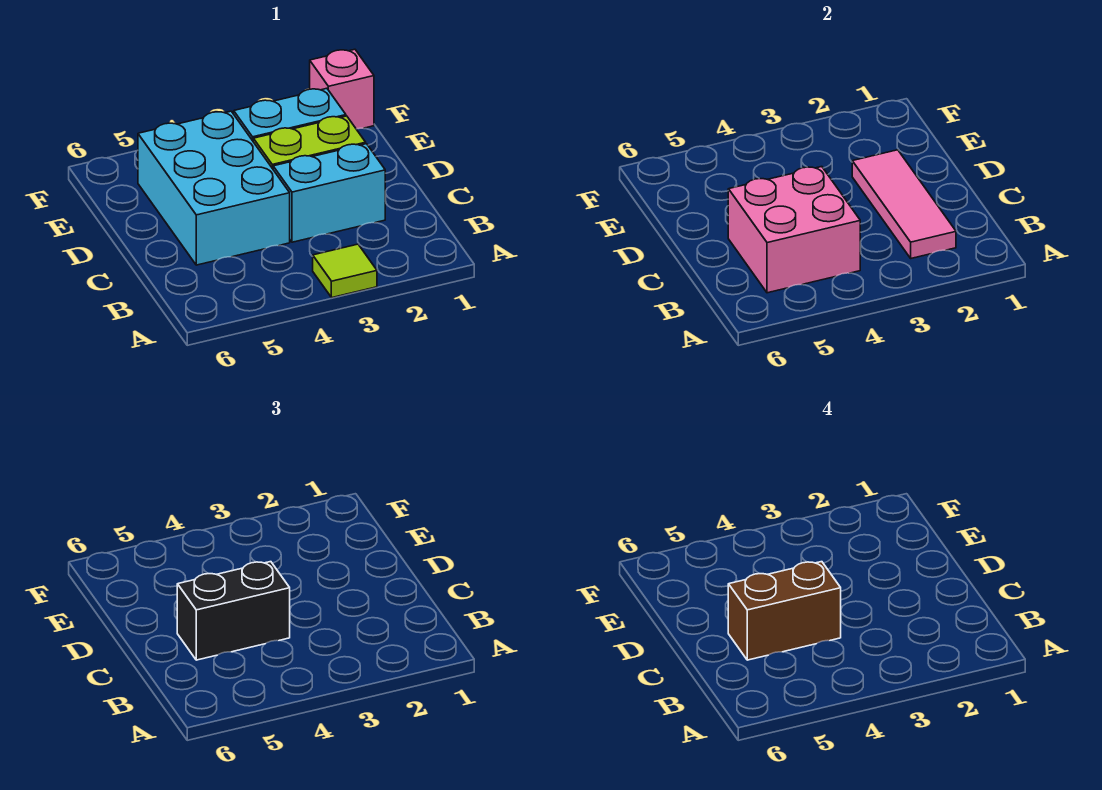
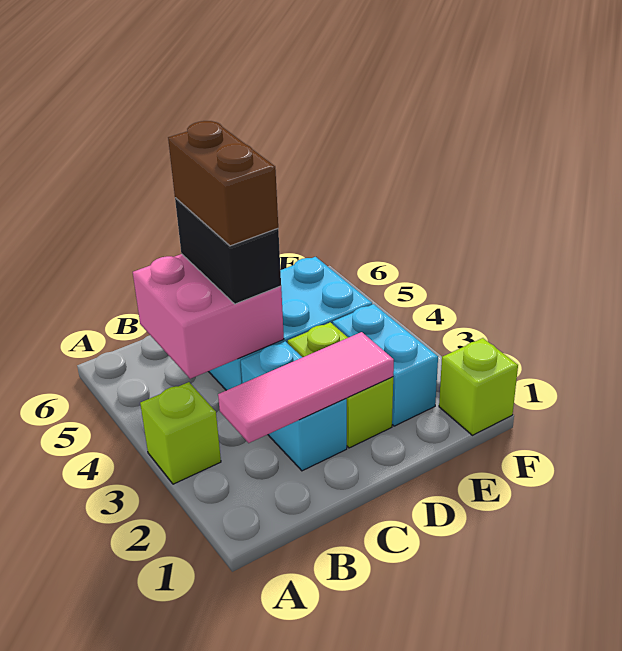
lime 1x1 tile [313,244,377,298] -> lime 1x1 brick [140,382,221,484]
pink 1x1 brick [310,49,374,129] -> lime 1x1 brick [439,338,518,435]

